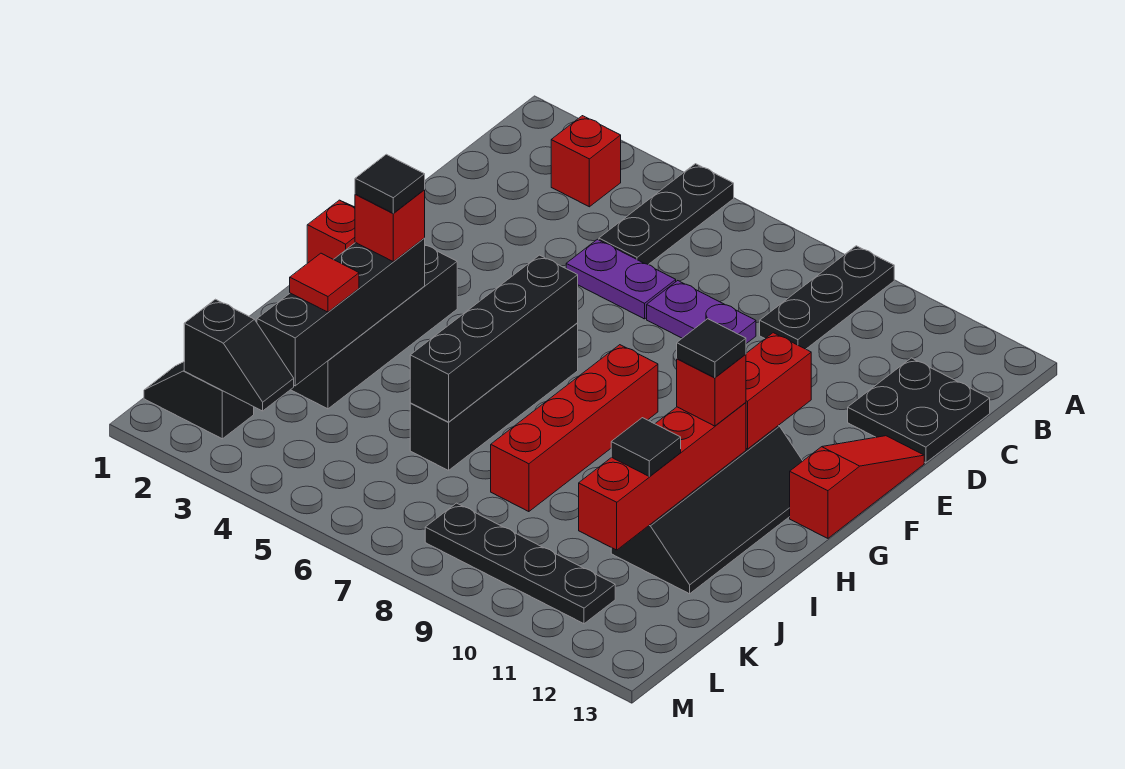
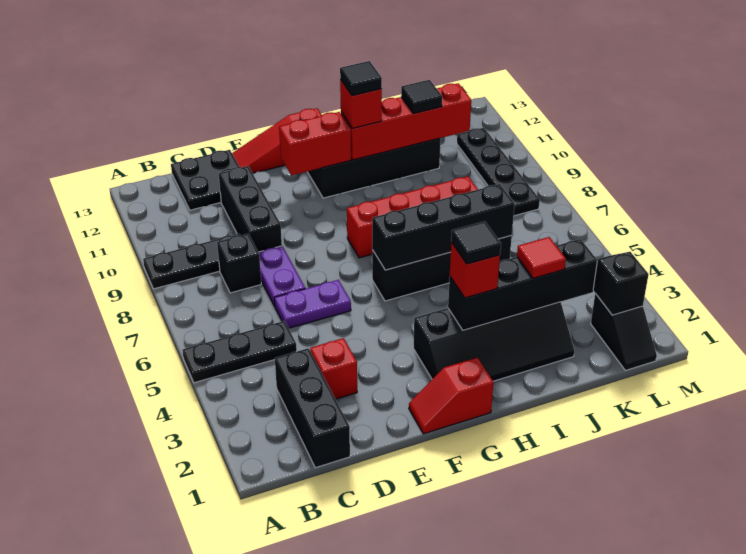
red 1x1 brick [551,116,621,207] -> red 1x1 brick moved to [310,338,357,399]
none -> black 1x3 brick [275,348,350,468]
none -> black 1x1 brick [217,234,261,293]
purple 1x2 plate [566,239,676,319] -> purple 1x2 plate turned to [274,280,351,328]
none -> black 1x3 brick [219,166,282,252]

